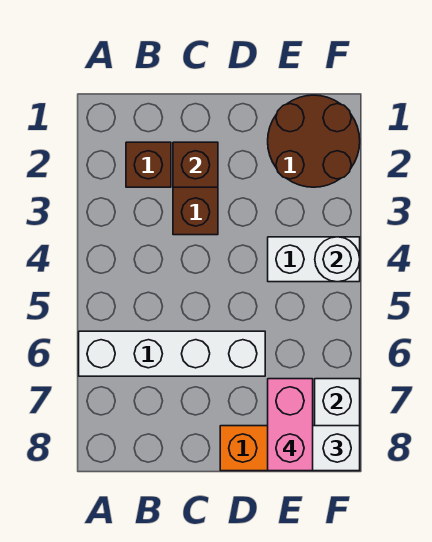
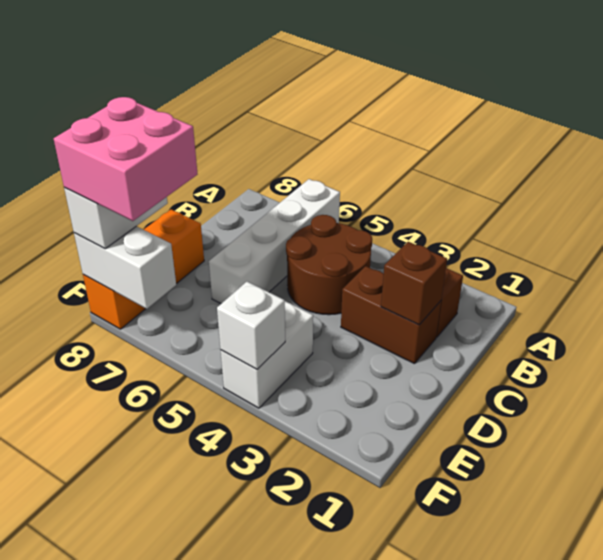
brown 2x2 round brick [268,95,360,187] -> brown 2x2 round brick moved to [286,215,372,315]
pink 1x2 brick [268,379,313,471] -> pink 2x2 brick [54,97,198,221]
white 1x1 round brick [315,237,360,282] -> white 1x1 brick [217,282,285,369]

